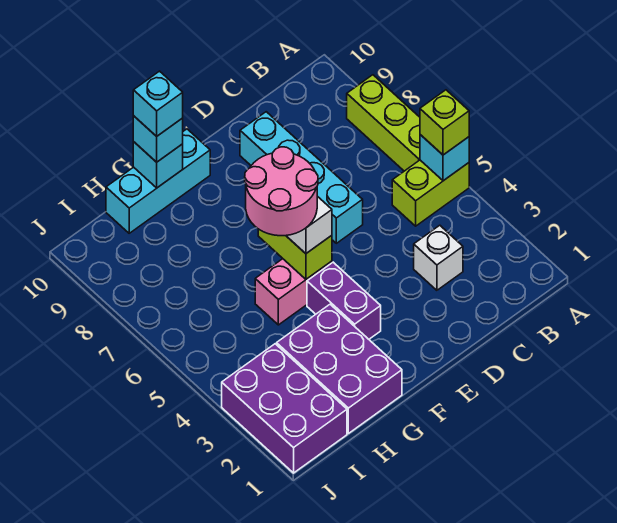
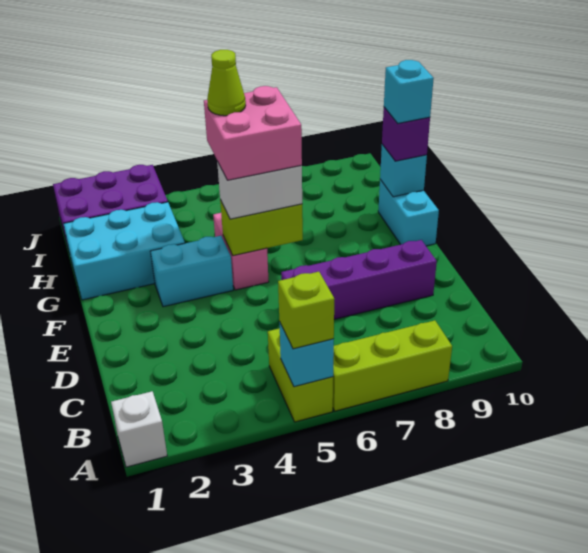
white 1x1 brick [414,225,463,290] -> white 1x1 brick moved to [111,391,167,467]
cyan 1x4 brick [240,112,363,243] -> purple 1x4 brick [281,240,437,319]
purple 1x2 brick [307,262,381,339] -> cyan 1x2 brick [150,236,233,307]
pink 2x2 round brick [245,147,318,236] -> pink 2x2 brick [204,86,302,180]
cyan 1x3 brick [106,129,210,233] -> cyan 1x2 brick [378,180,439,246]
purple 2x3 brick [277,305,402,433] -> cyan 2x3 brick [63,202,185,300]
none -> lime 1x1 cone [207,50,246,116]
cyan 1x1 brick [133,116,183,162] -> purple 1x1 brick [382,107,430,161]

